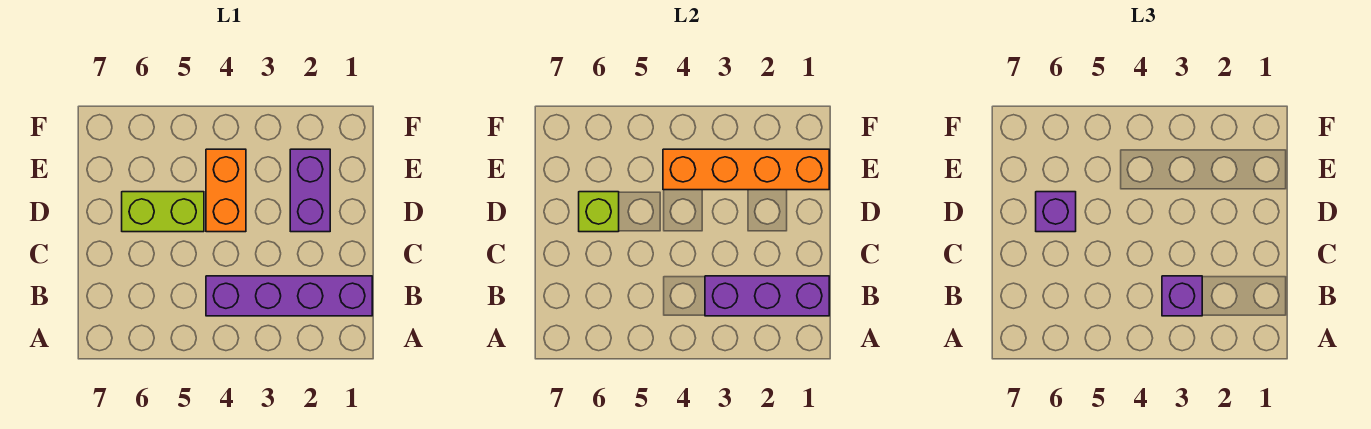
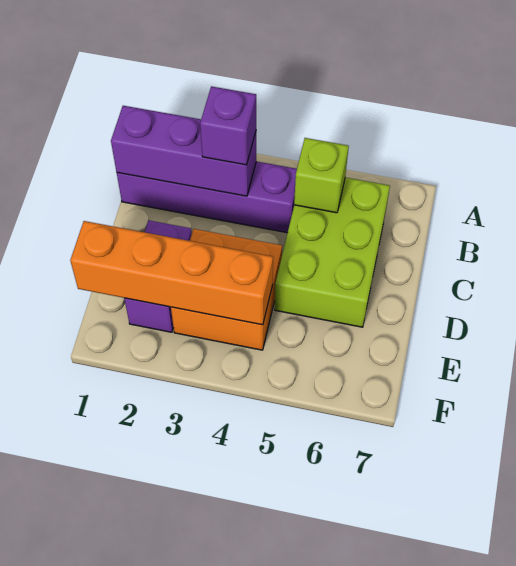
orange 1x2 brick [206,149,246,232] -> orange 2x2 brick [171,229,282,350]
lime 1x2 brick [122,192,204,232] -> lime 2x3 brick [275,177,390,327]
lime 1x1 brick [579,192,619,232] -> lime 1x1 brick moved to [294,138,349,213]
purple 1x1 brick [1036,192,1076,232] -> none

